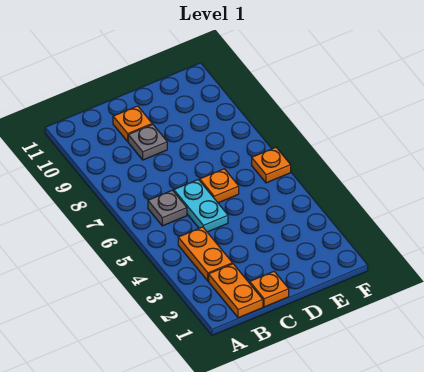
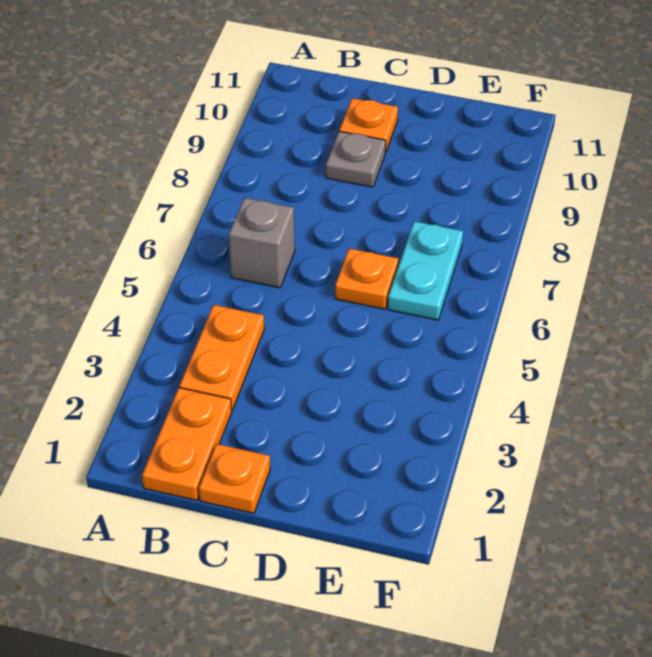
grey 1x1 plate [148,190,187,226] -> grey 1x1 brick [229,198,295,288]
cyan 1x2 plate [174,180,228,232] -> cyan 1x2 plate moved to [388,221,463,320]
orange 1x1 plate [252,147,291,183] -> none

